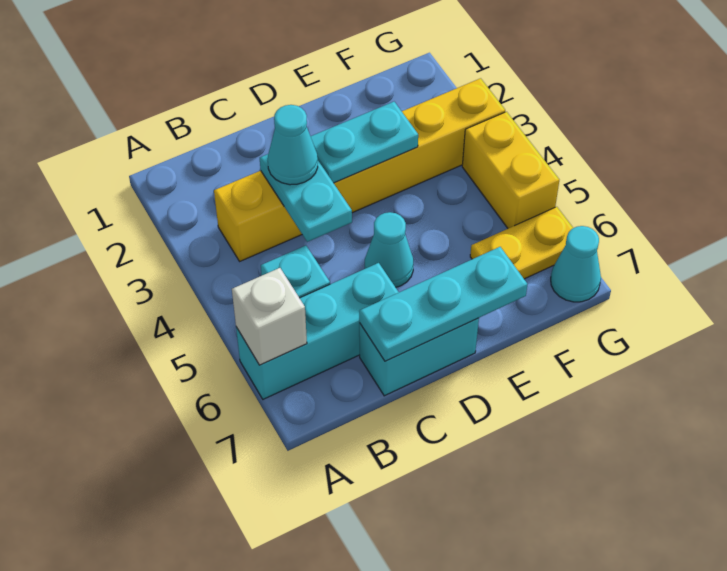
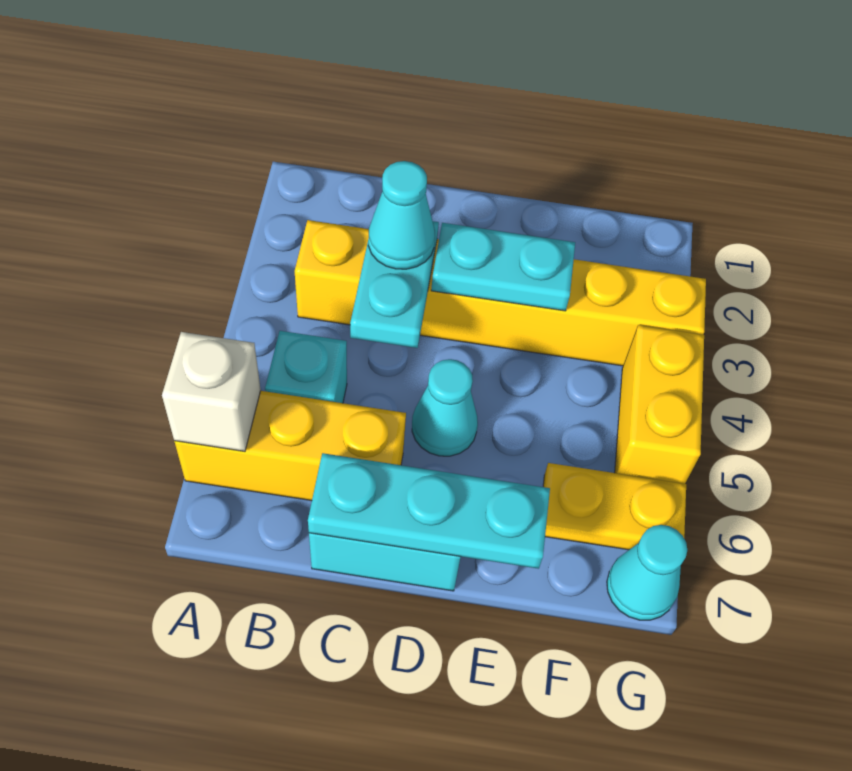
cyan 1x3 brick [236,263,399,399] -> yellow 1x3 brick [174,391,406,501]

